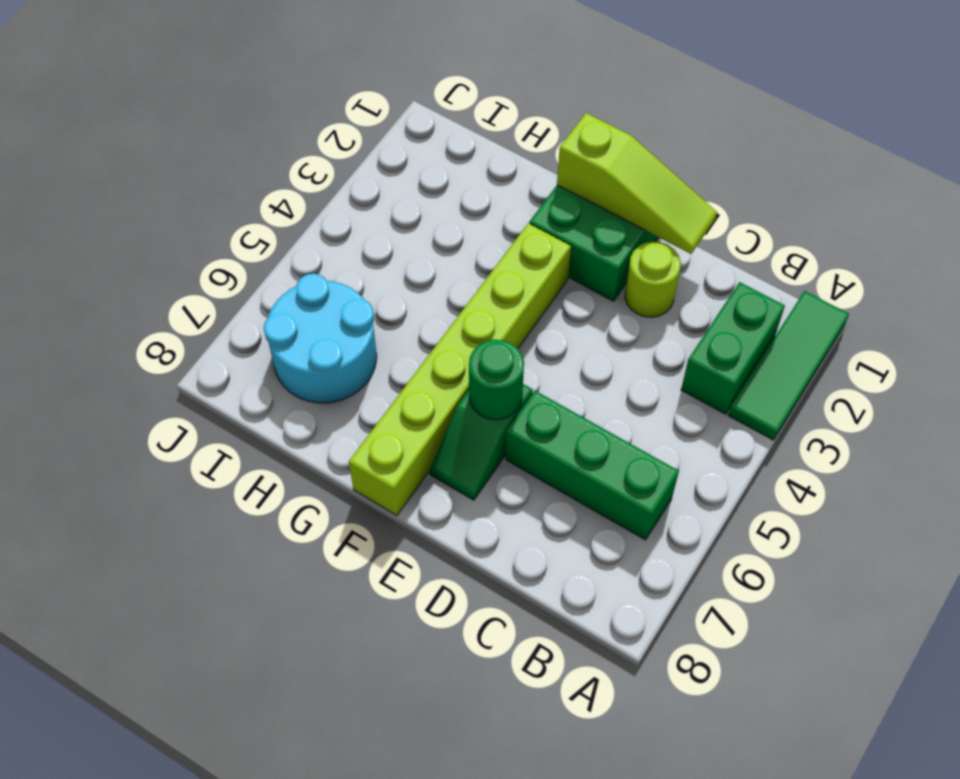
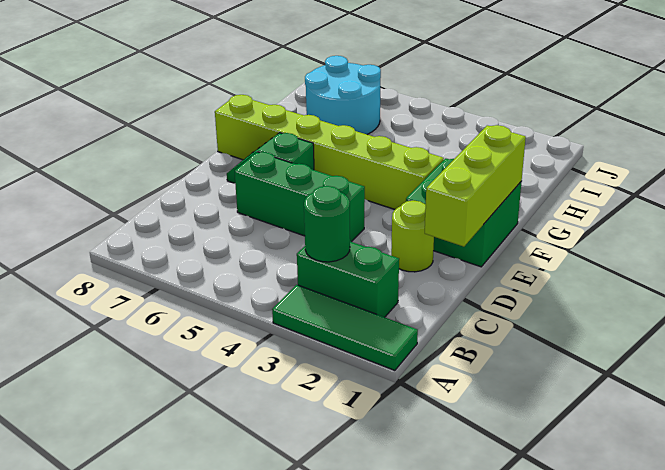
green 1x3 brick [506,391,679,540] -> green 1x3 brick turned to [235,152,365,242]
lime 1x3 slope [557,113,717,254] -> lime 1x3 brick [425,125,526,247]
green 1x1 round brick [469,340,524,420] -> green 1x1 round brick moved to [304,186,350,262]

